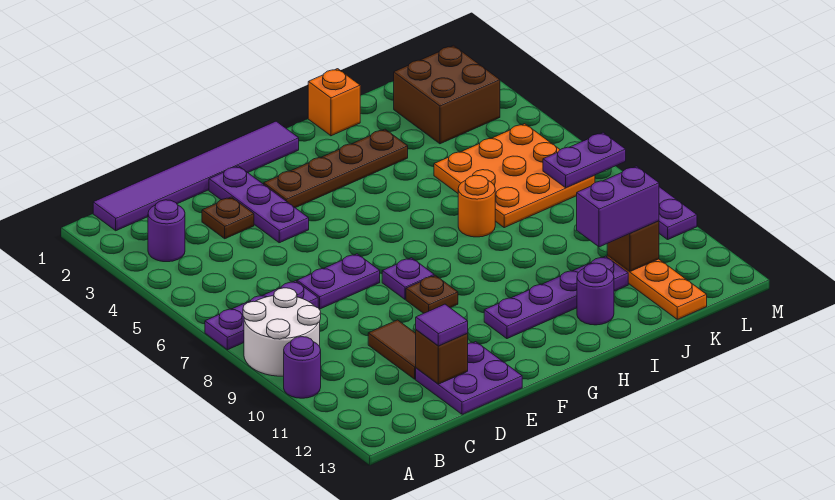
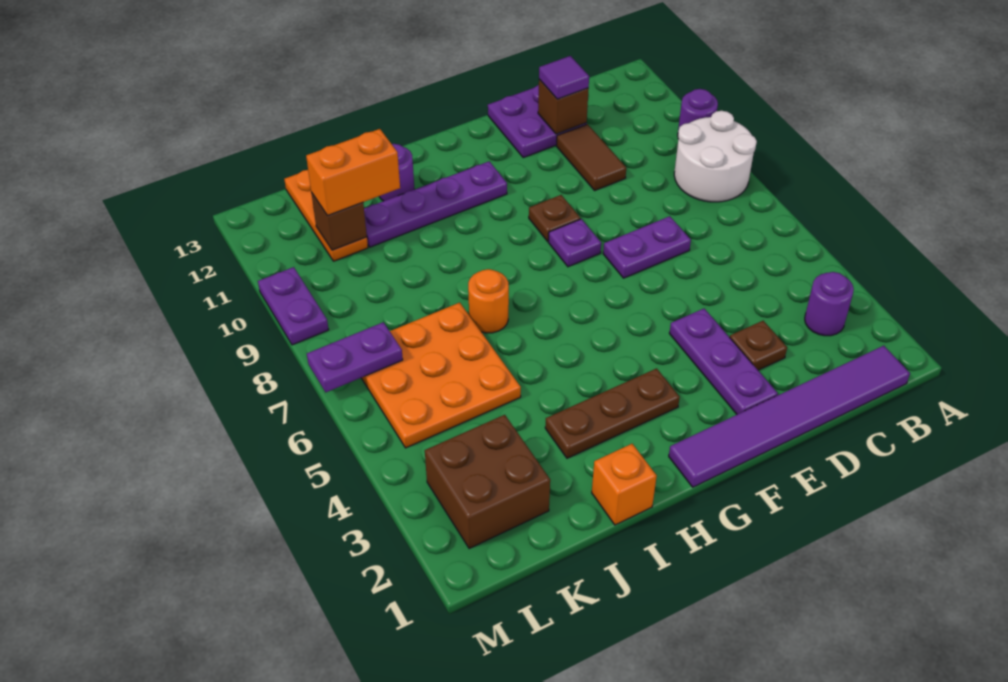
purple 1x3 plate [205,281,318,350] -> none
brown 1x4 plate [264,129,408,208] -> brown 1x3 plate [545,368,680,458]
purple 1x2 brick [577,166,659,247] -> orange 1x2 brick [306,129,400,216]

